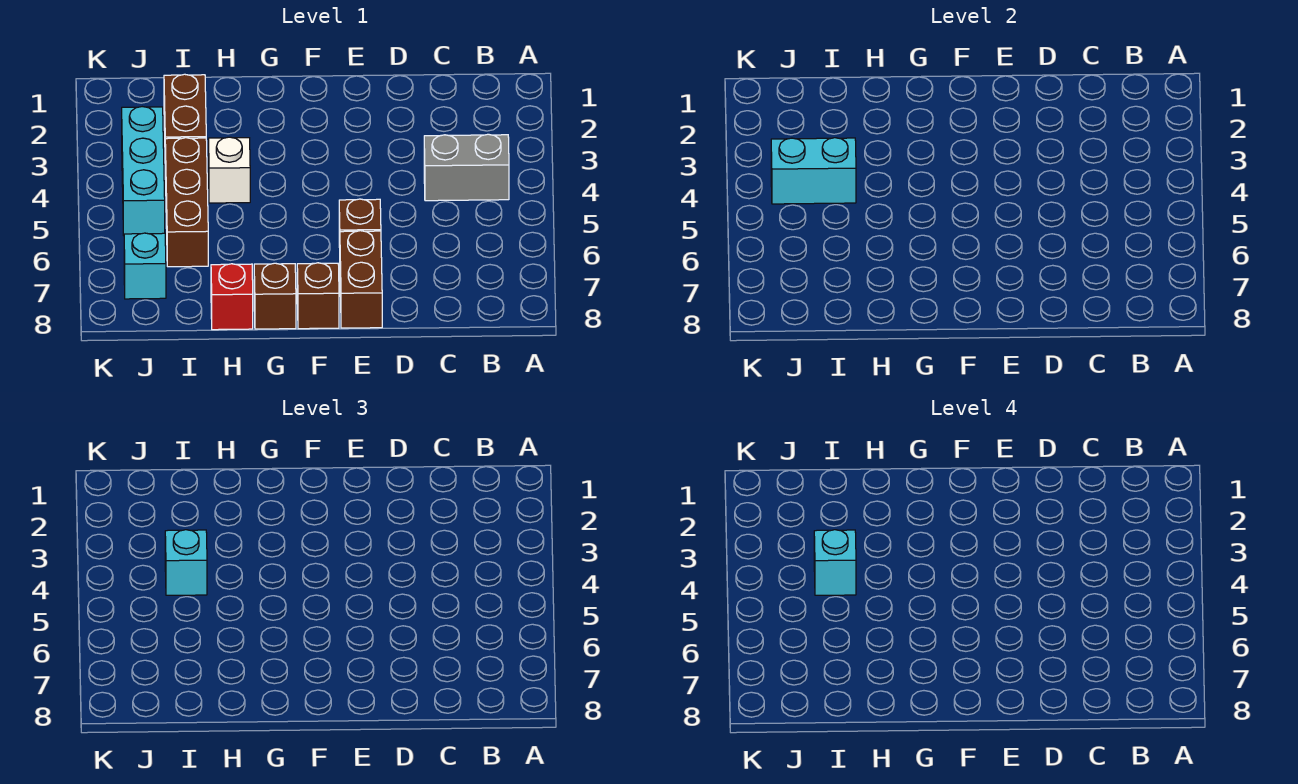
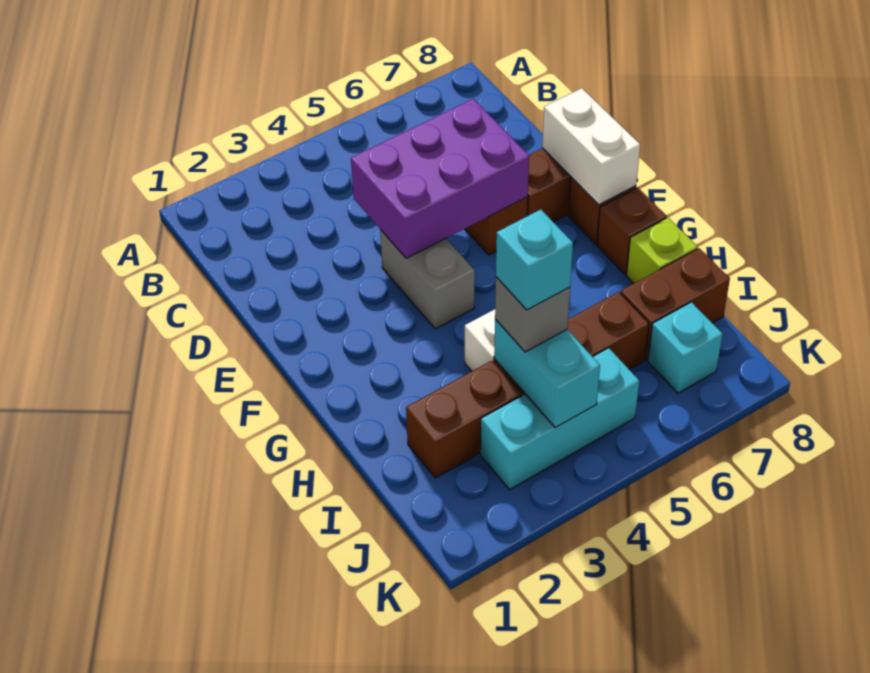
grey 1x2 brick [424,134,509,201] -> grey 1x2 brick moved to [380,230,475,329]
none -> purple 2x3 brick [351,99,529,258]
none -> white 1x2 brick [542,88,640,205]
red 1x1 brick [211,264,253,330] -> lime 1x1 brick [627,218,698,283]
cyan 1x1 brick [165,530,207,595] -> grey 1x1 brick [495,277,570,352]
none -> brown 1x2 brick [621,248,730,360]

